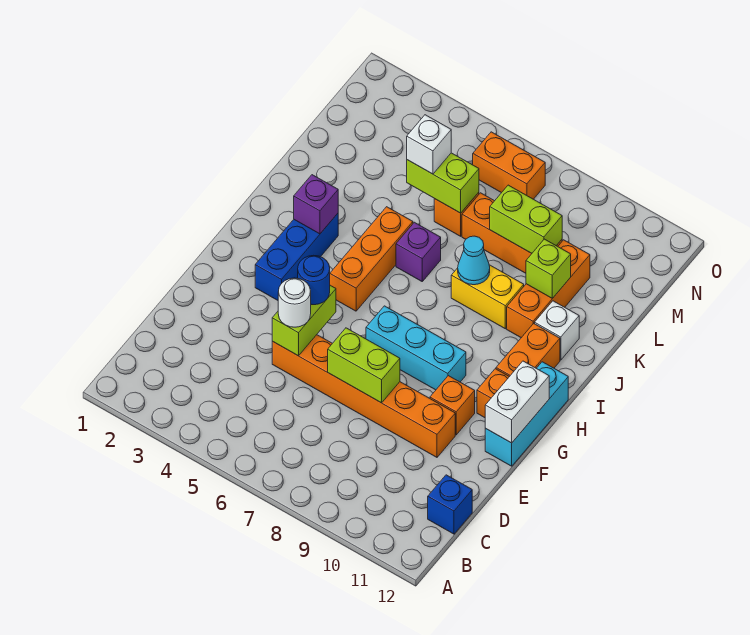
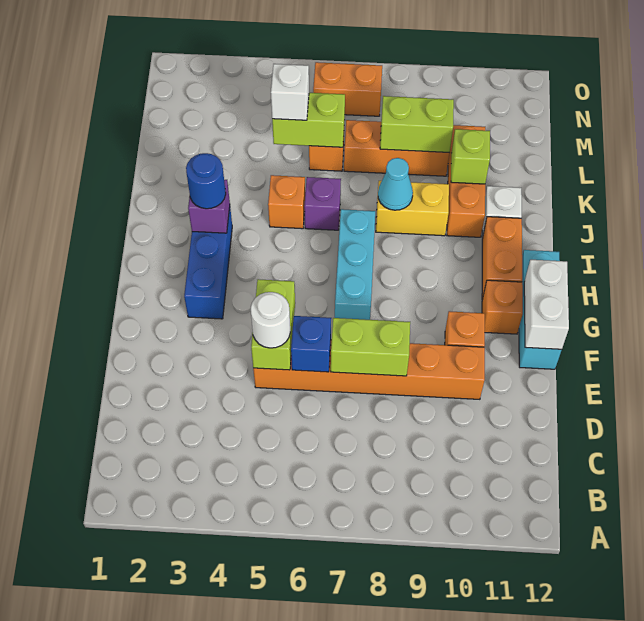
blue 1x1 brick [428,475,472,534] -> blue 1x1 brick moved to [291,316,331,372]
blue 1x1 round brick [298,255,330,305] -> blue 1x1 round brick moved to [186,153,226,209]
cyan 1x3 brick [366,306,466,390] -> cyan 1x3 brick turned to [335,209,375,320]
orange 1x3 brick [330,207,413,311] -> orange 1x1 brick [268,175,305,229]

